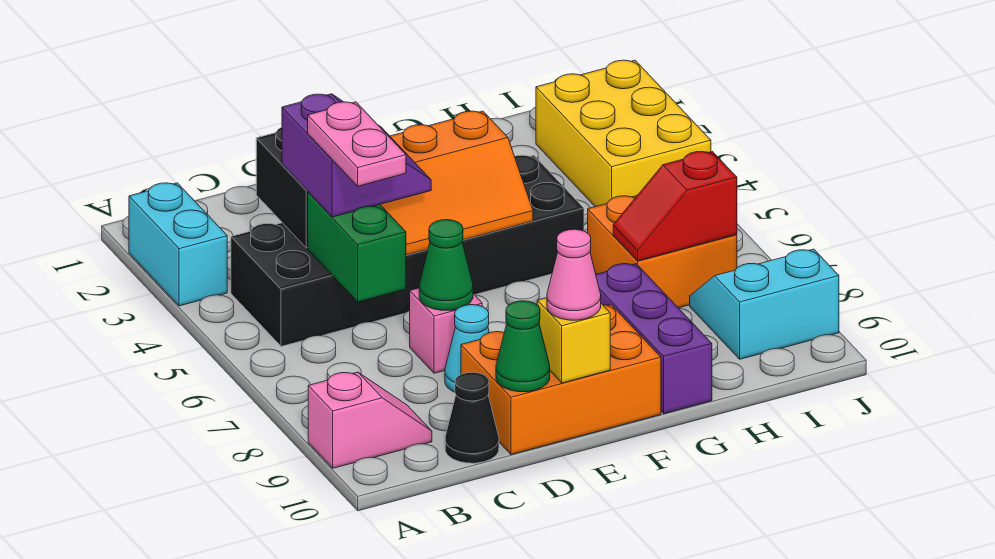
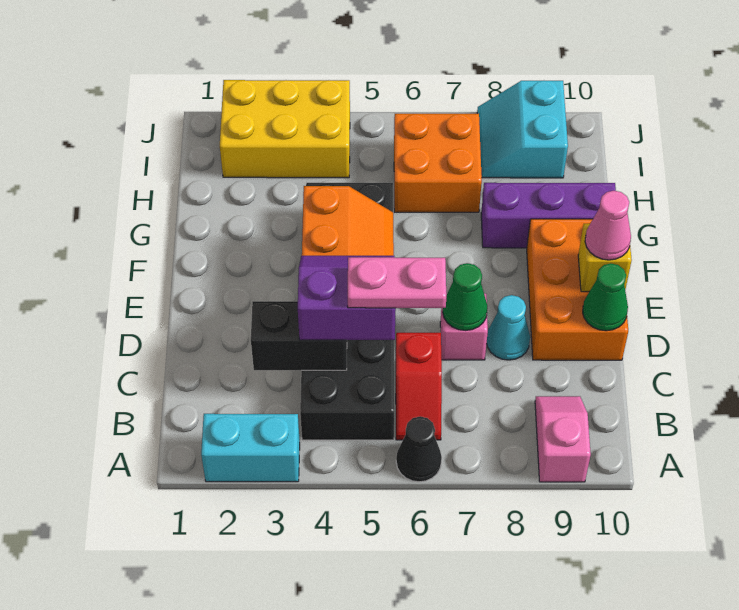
green 1x2 brick [308,192,406,302] -> none
black 1x1 cone [445,372,499,463] -> black 1x1 cone moved to [396,416,442,482]
red 1x2 slope [613,151,737,261] -> red 1x2 slope moved to [396,333,442,440]

